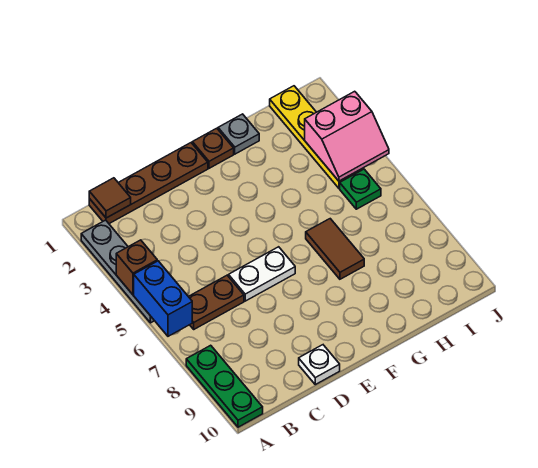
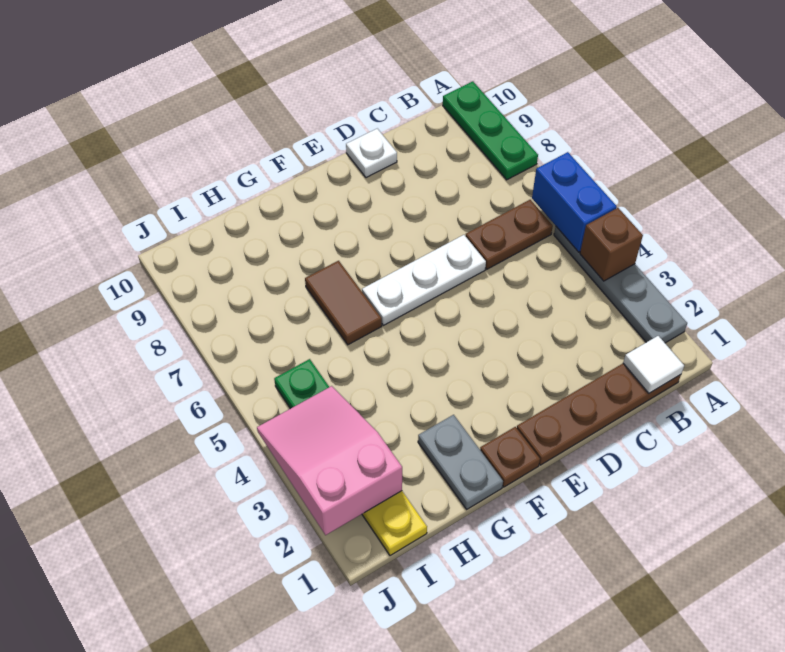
brown 1x1 tile [89,178,131,218] -> white 1x1 tile [623,336,684,393]
white 1x2 plate [229,247,295,301] -> white 1x3 plate [362,235,486,325]
grey 1x1 plate [218,114,259,154] -> grey 1x2 plate [418,415,503,509]
pink 2x2 slope [305,91,389,181] -> pink 2x3 slope [257,386,402,535]

